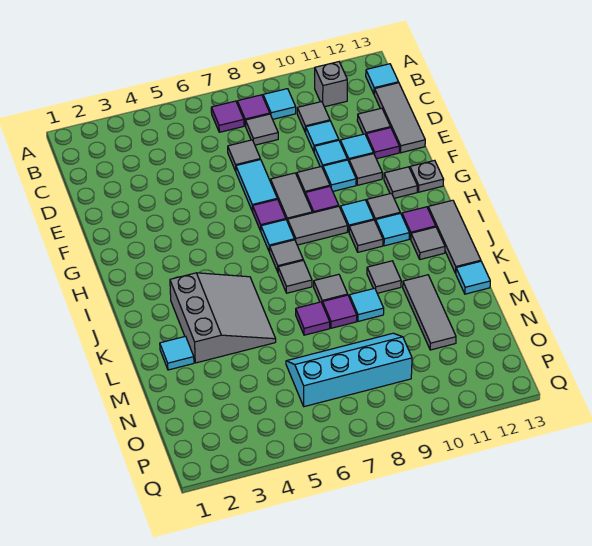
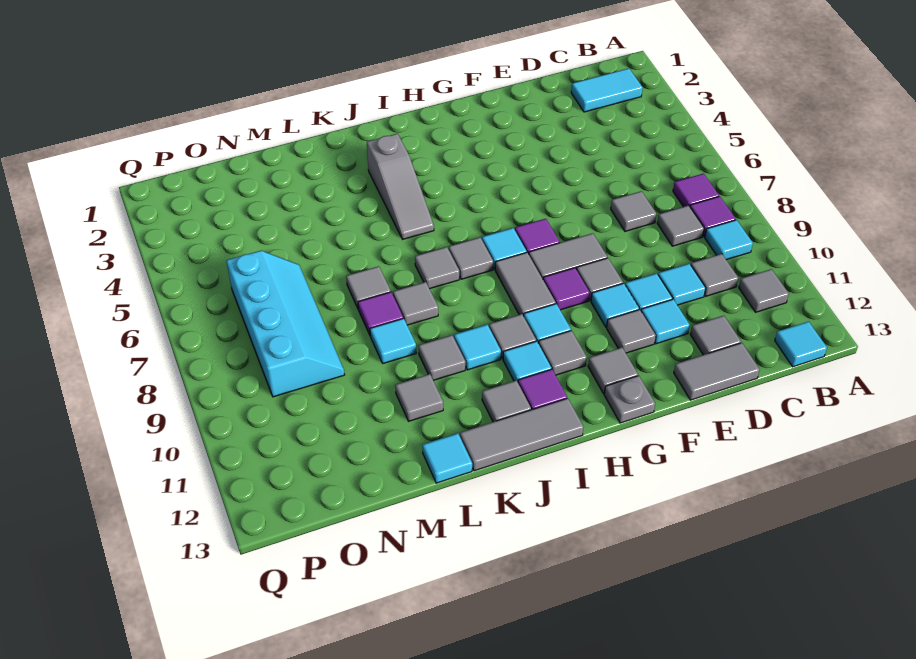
grey 1x1 brick [315,62,347,107] -> grey 1x1 tile [739,269,789,312]
grey 1x3 tile [374,83,425,153] -> grey 1x2 tile [674,343,760,400]
cyan 1x2 tile [236,160,277,211] -> cyan 1x2 tile moved to [571,68,643,112]
purple 1x1 tile [366,128,399,159] -> none
grey 3x3 slope [170,273,276,363] -> grey 1x3 slope [367,134,434,239]
cyan 1x1 tile [160,336,194,370] -> cyan 1x1 tile moved to [454,325,501,370]
purple 1x1 tile [296,302,330,335] -> grey 1x1 tile [346,266,391,308]
grey 1x3 tile [403,275,456,350] -> grey 1x1 tile [395,374,443,421]

